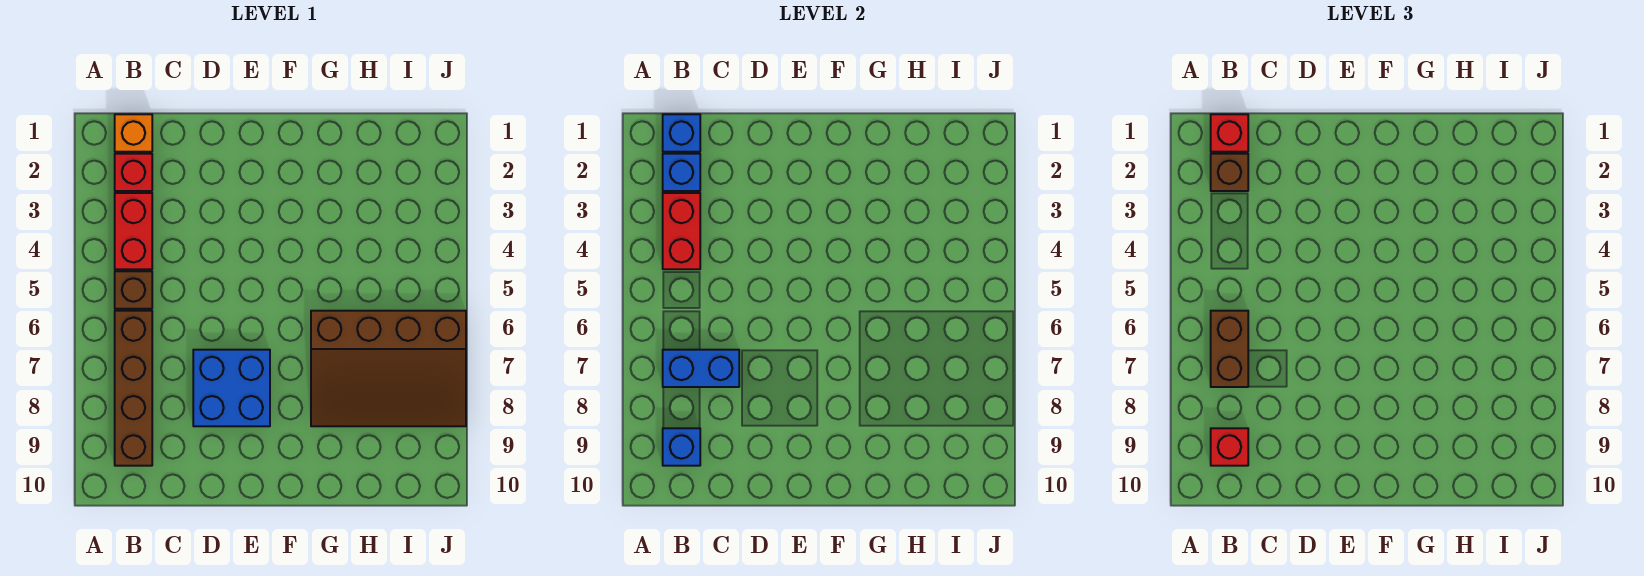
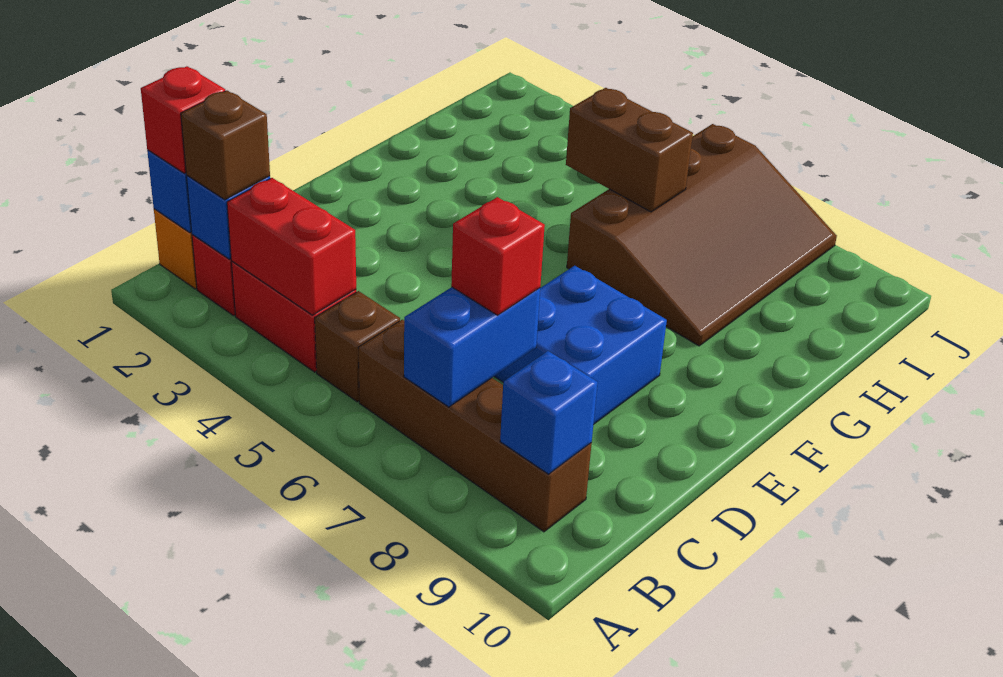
brown 1x2 brick [1211,311,1248,387] -> brown 1x2 brick moved to [566,88,693,212]
red 1x1 brick [1211,428,1248,466] -> red 1x1 brick moved to [451,197,545,315]

